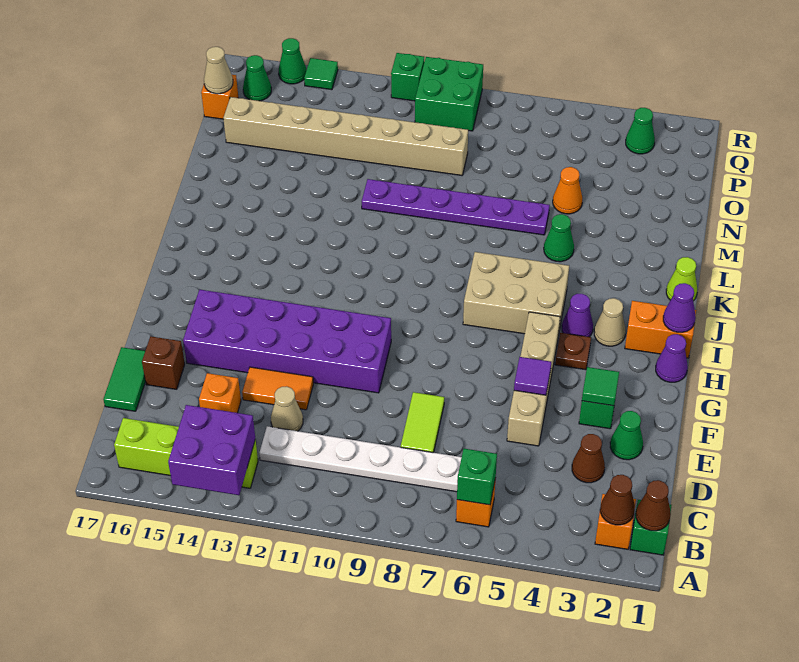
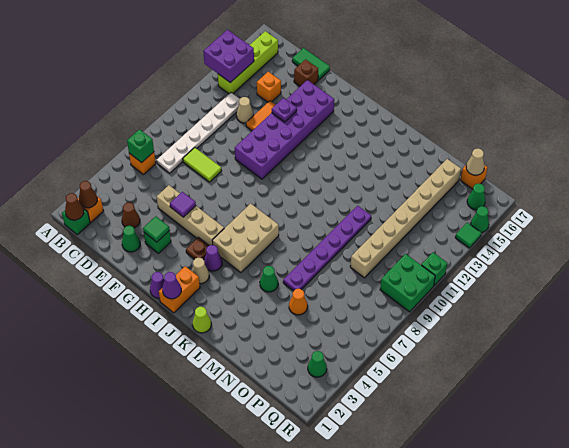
none -> purple 1x1 plate [272,98,297,122]

